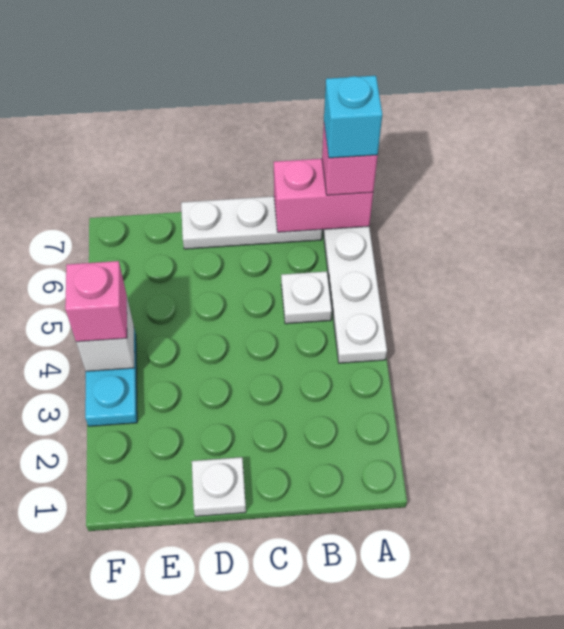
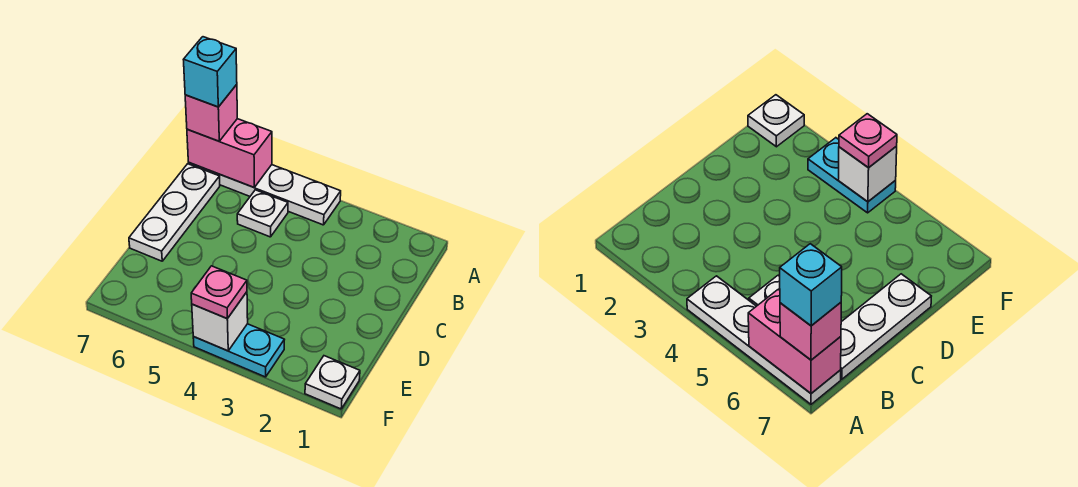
pink 1x2 brick [274,159,373,232] -> pink 1x2 brick turned to [187,119,272,187]
white 1x1 plate [192,457,246,516] -> white 1x1 plate moved to [305,356,360,409]
pink 1x1 brick [65,261,127,342] -> pink 1x1 plate [191,266,247,318]

